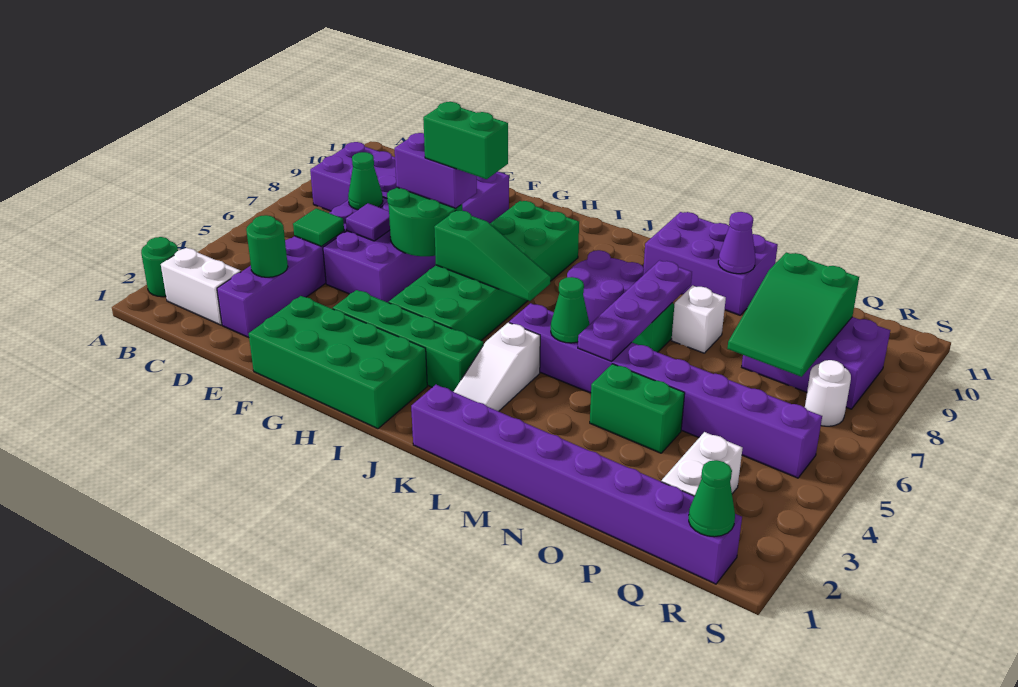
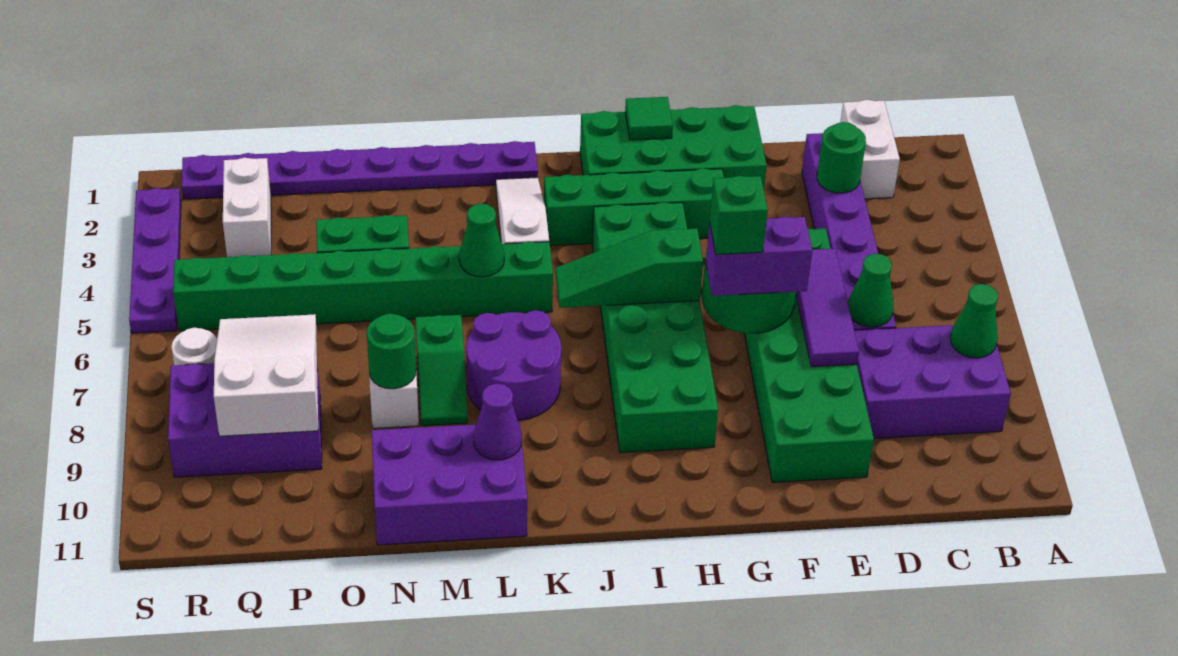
green 1x1 round brick [141,237,178,297] -> green 1x1 round brick moved to [367,313,416,389]
white 1x2 brick [161,248,241,325] -> white 1x2 brick turned to [841,100,900,199]
green 1x1 tile [293,208,344,246] -> green 1x1 tile moved to [625,97,673,140]
purple 2x6 brick [323,172,509,303] -> green 2x6 brick [744,228,874,483]
purple 1x1 tile [346,203,390,241] -> purple 1x3 tile [796,249,859,367]
green 1x2 brick [423,102,508,179] -> green 1x1 brick [710,176,768,255]
purple 1x8 brick [411,385,742,584] -> purple 1x8 plate [182,141,538,199]
purple 1x8 brick [509,303,822,478] -> green 1x8 brick [173,242,553,331]
purple 1x4 plate [578,260,692,361] -> purple 1x4 plate moved to [129,188,181,333]
purple 1x1 cone [718,212,755,274] -> purple 1x1 cone moved to [474,383,522,460]
green 2x3 slope [727,252,859,377] -> white 2x3 slope [214,314,318,436]
green 1x1 cone [689,460,735,537] -> green 1x1 cone moved to [950,284,998,358]

